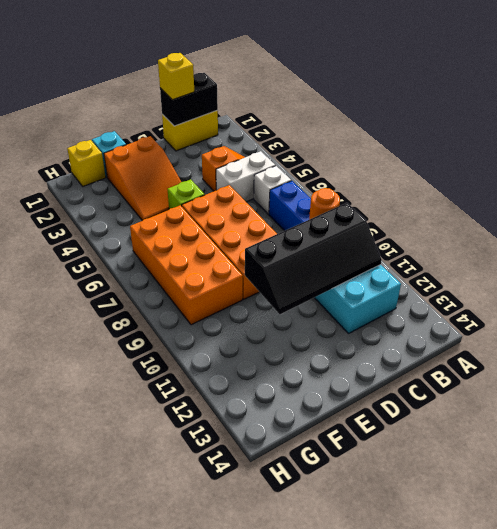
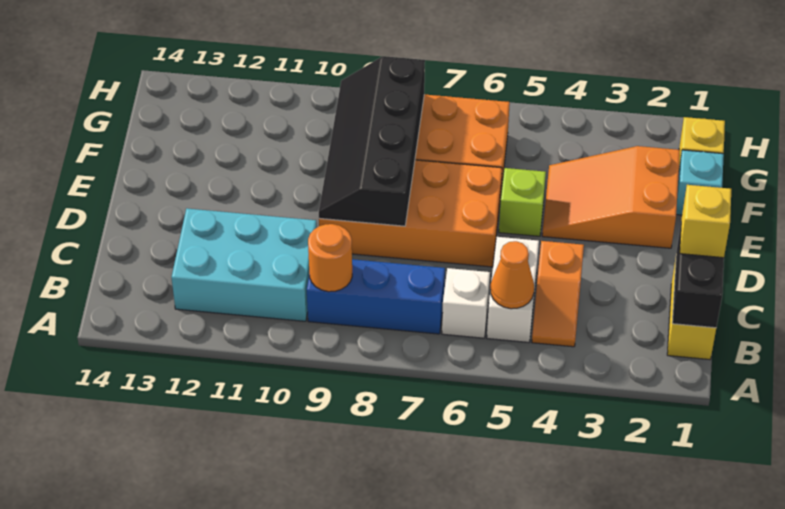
none -> orange 1x1 cone [490,241,534,309]
black 2x4 slope [245,203,382,314] -> black 2x4 slope moved to [319,56,425,226]

